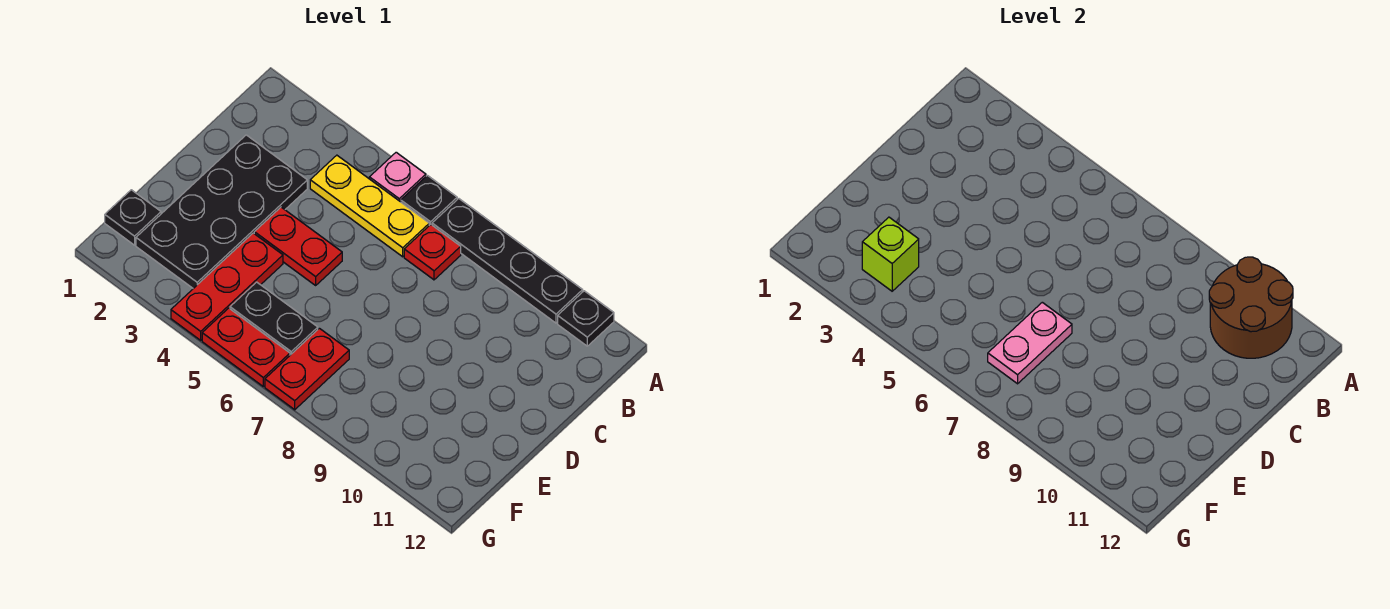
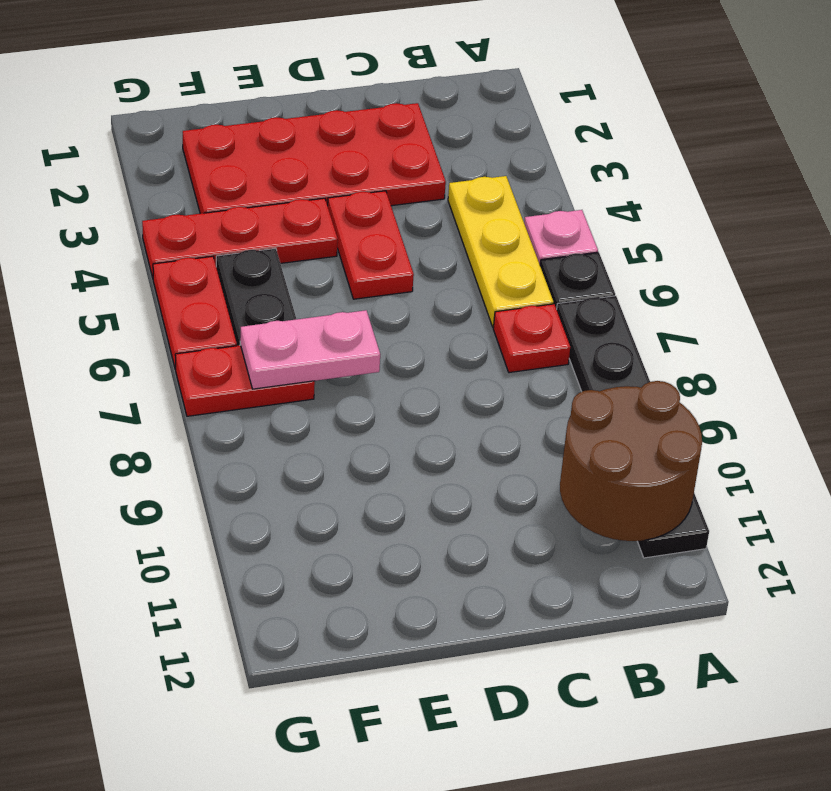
black 2x4 plate [136,135,307,288] -> red 2x4 plate [183,103,446,214]
black 1x1 plate [105,190,161,245] -> none
lime 1x1 brick [862,217,919,291] -> none

